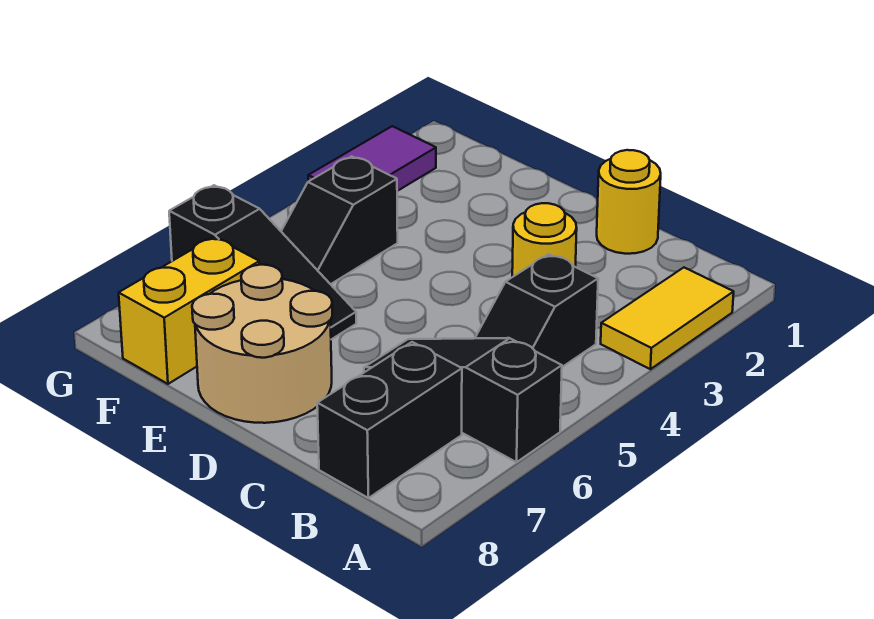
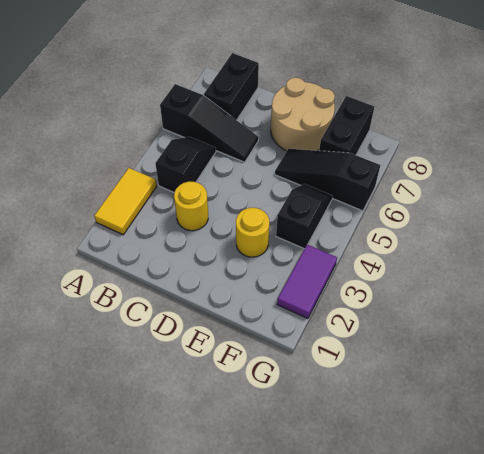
yellow 1x1 round brick [597,150,661,254] -> yellow 1x1 round brick moved to [236,208,269,257]
yellow 1x2 brick [119,237,260,384] -> black 1x2 brick [319,96,374,155]

